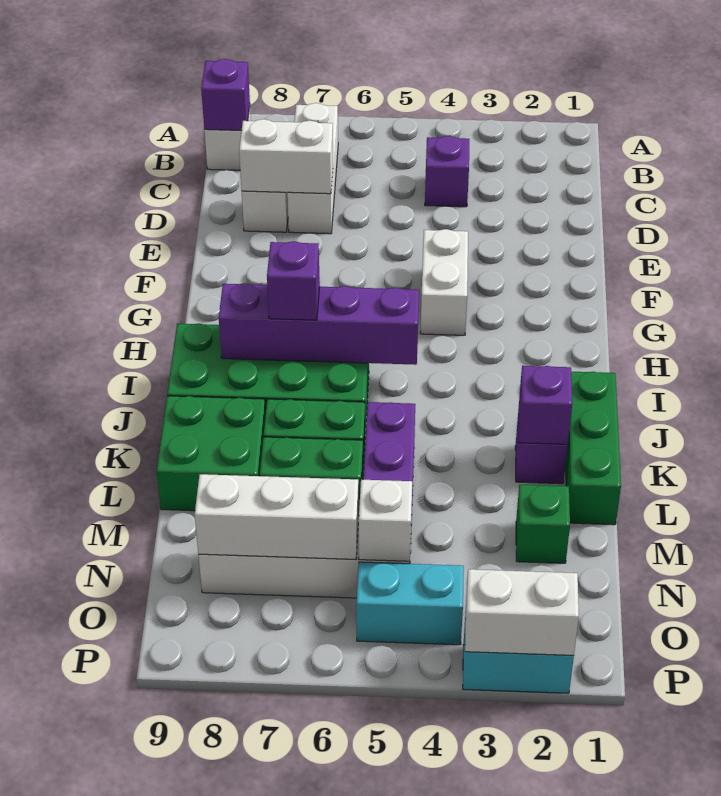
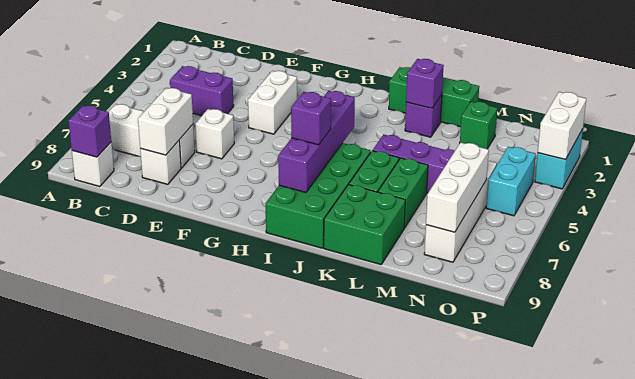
purple 1x1 brick [425,136,469,207] -> purple 1x2 brick [170,66,234,116]
white 1x2 brick [420,229,468,335] -> white 1x2 brick turned to [248,71,297,134]
white 1x1 brick [359,480,412,561] -> white 1x1 brick moved to [195,109,234,159]

